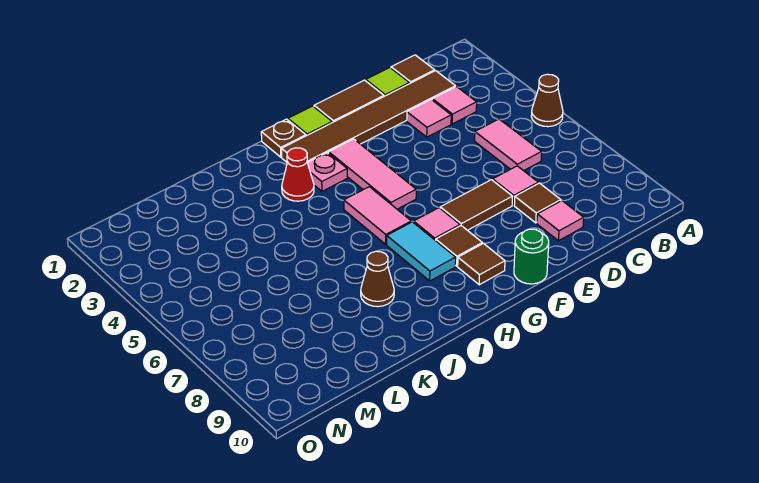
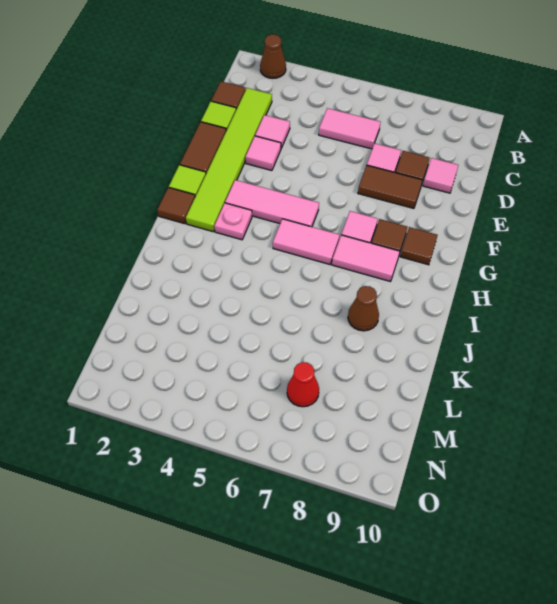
brown 1x1 cone [531,74,563,127] -> brown 1x1 cone moved to [260,34,286,78]
brown 1x6 tile [282,71,455,163] -> lime 1x6 tile [186,88,272,232]
pink 1x1 tile [432,87,477,124] -> pink 1x1 tile moved to [245,136,281,171]
brown 1x2 tile [440,180,513,230] -> brown 1x2 tile turned to [358,165,423,208]
green 1x1 round brick [514,229,549,284] -> none
brown 1x1 plate [261,119,306,157] -> brown 1x1 tile [157,187,195,224]
cyan 1x2 tile [387,222,456,281] -> pink 1x2 tile [332,235,400,282]
red 1x1 cone [282,148,314,201] -> red 1x1 cone moved to [287,362,319,407]

